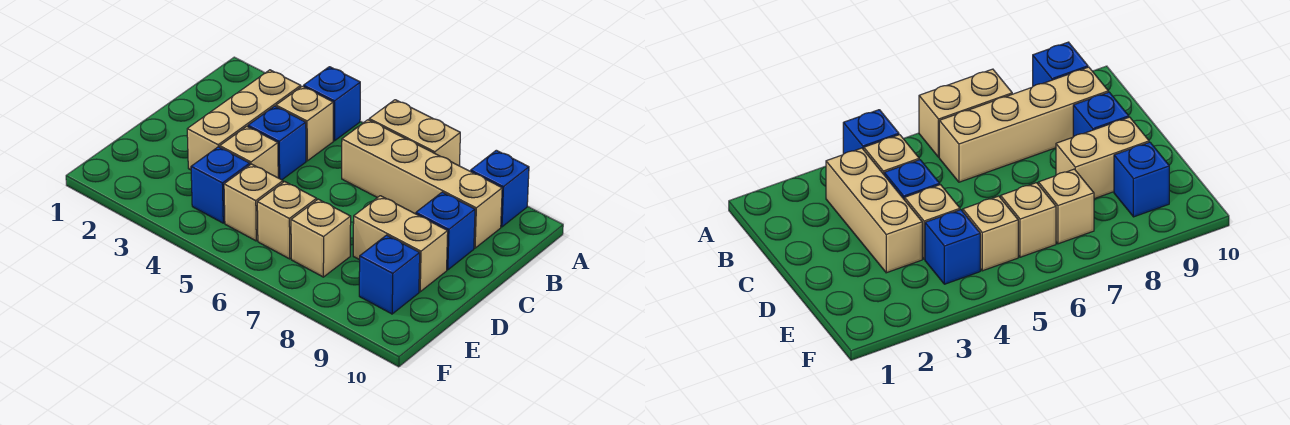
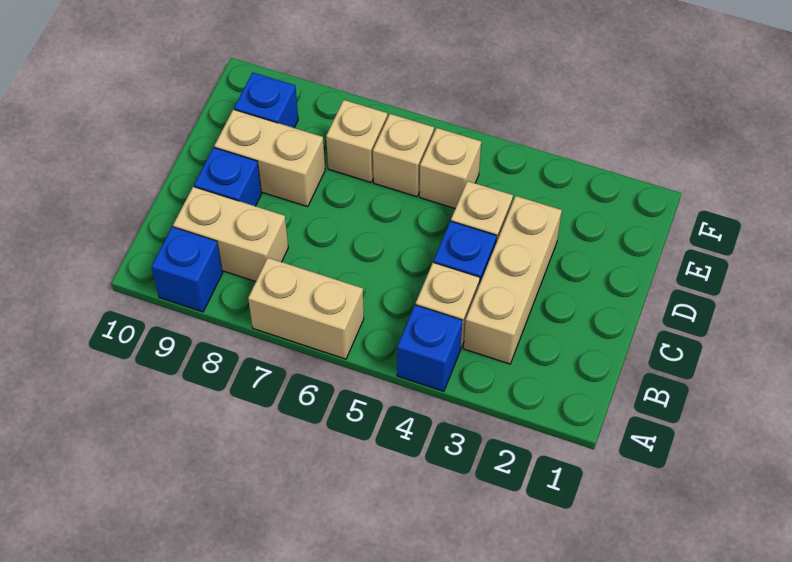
tan 1x4 brick [342,120,502,248] -> tan 1x2 brick [173,187,288,282]
blue 1x1 brick [191,147,250,223] -> none

